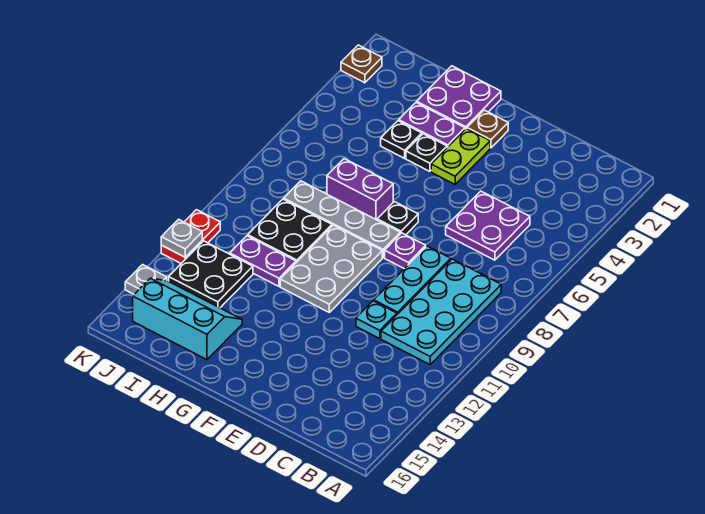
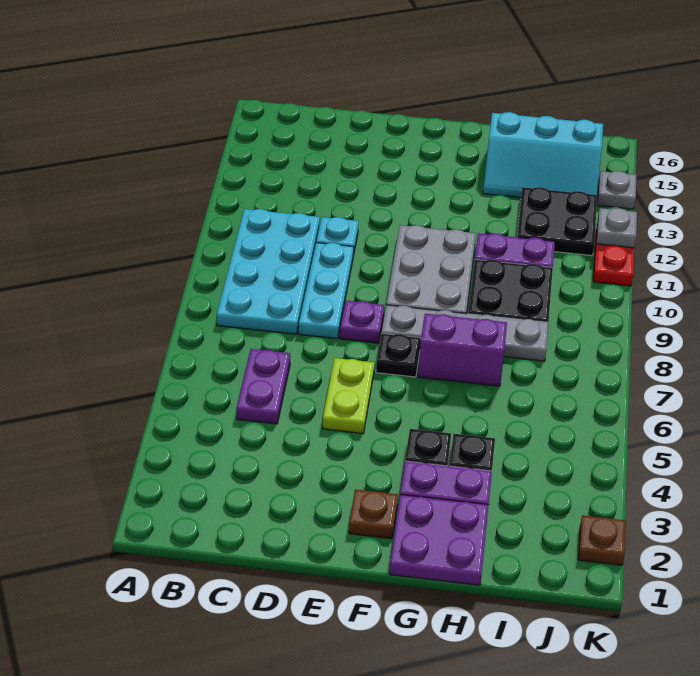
purple 2x2 plate [446,191,530,260] -> purple 1x2 plate [236,349,290,424]
lime 1x2 plate [431,128,490,184] -> lime 1x2 plate moved to [323,358,374,434]

